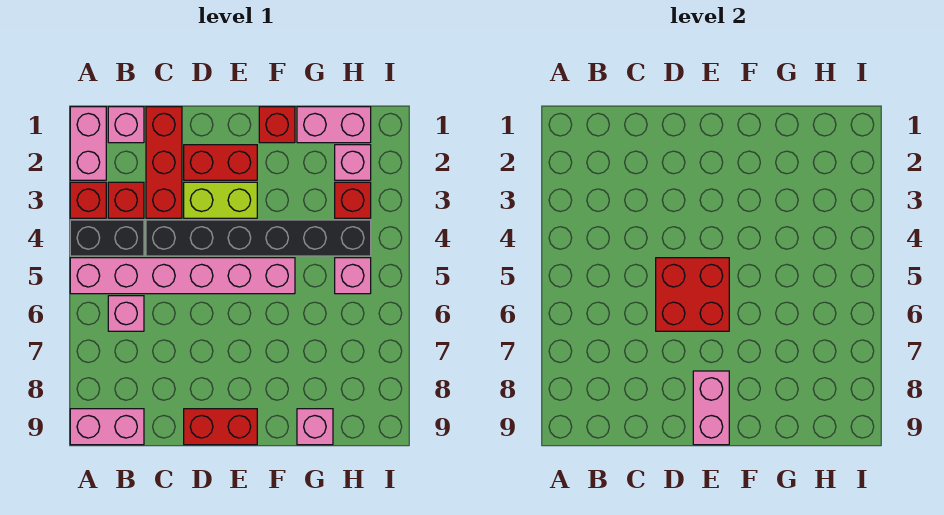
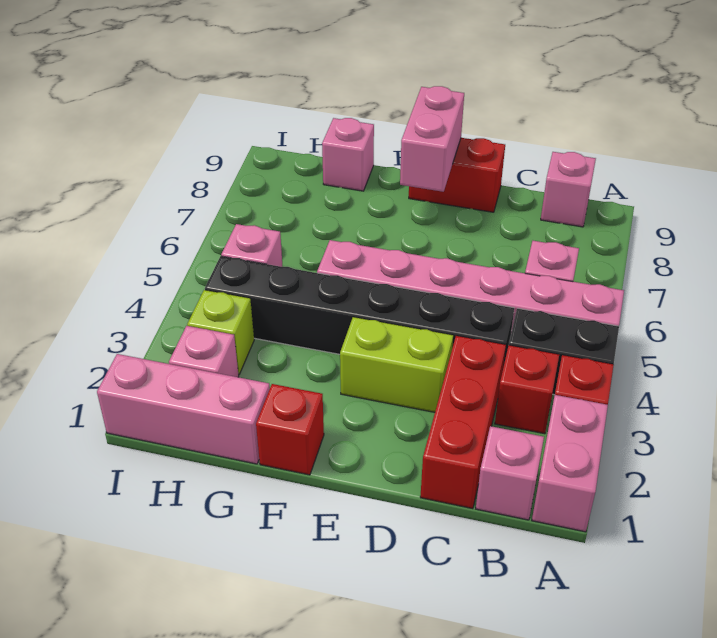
pink 1x2 brick [70,409,144,445] -> pink 1x1 brick [541,152,596,227]
red 1x2 brick [184,145,257,180] -> none
red 2x2 brick [656,258,729,331] -> none
pink 1x2 brick [297,107,371,143] -> pink 1x3 brick [97,354,270,464]
red 1x1 brick [335,182,371,218] -> lime 1x1 brick [187,290,254,374]

